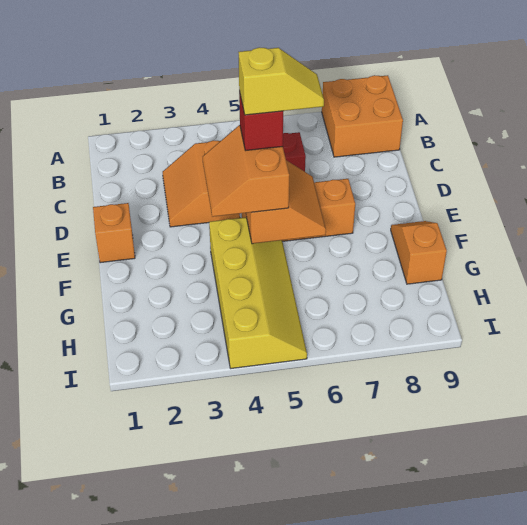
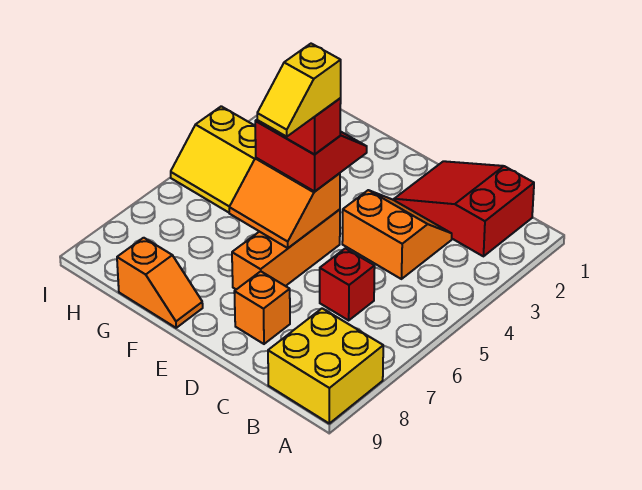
orange 2x2 brick [322,75,403,157] -> yellow 2x2 brick [268,308,383,423]
none -> red 2x3 slope [394,161,534,256]
orange 1x1 brick [93,203,135,263] -> orange 1x1 brick moved to [234,271,290,344]
orange 2x2 slope [203,125,289,217] -> red 2x2 slope [255,120,367,191]

